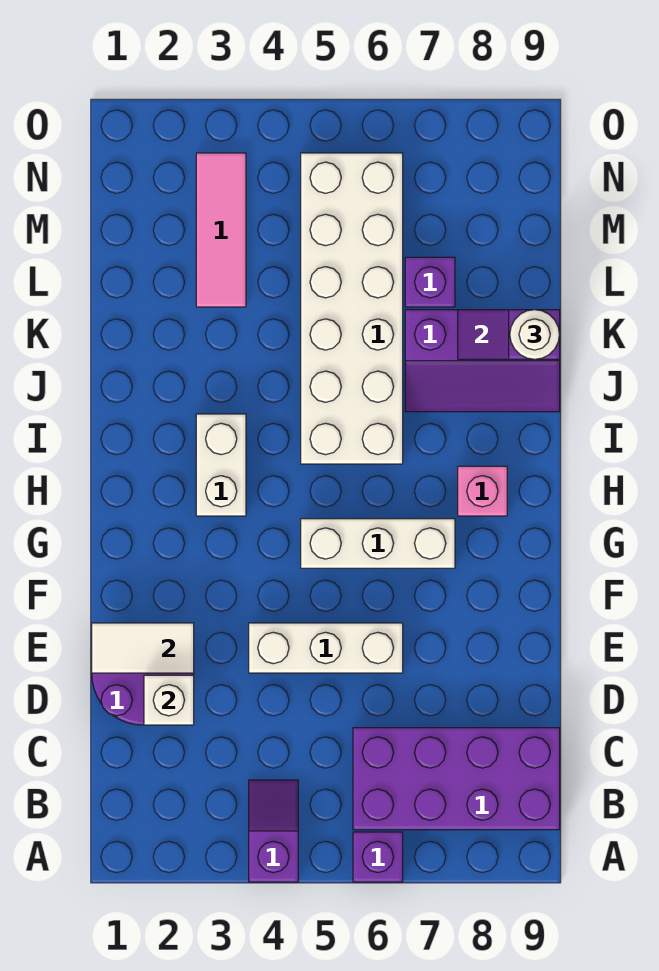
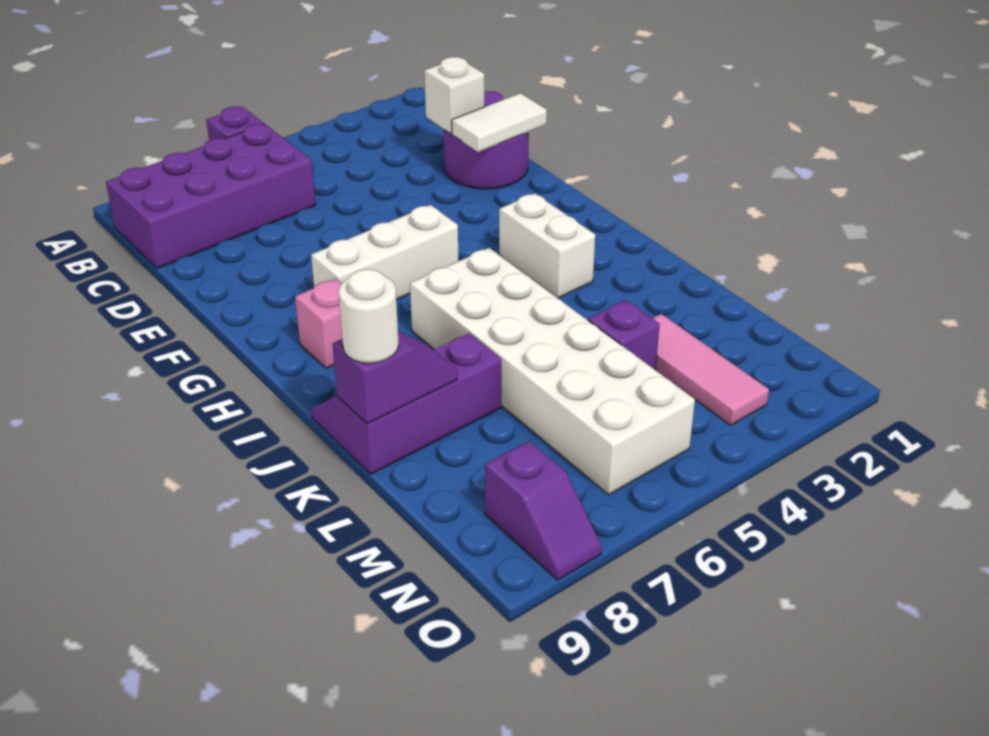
purple 1x2 slope [249,780,298,882] -> purple 1x2 slope moved to [485,441,602,580]
white 1x3 brick [249,623,403,673] -> none
purple 1x1 brick [405,257,455,307] -> purple 1x1 brick moved to [588,300,660,370]

